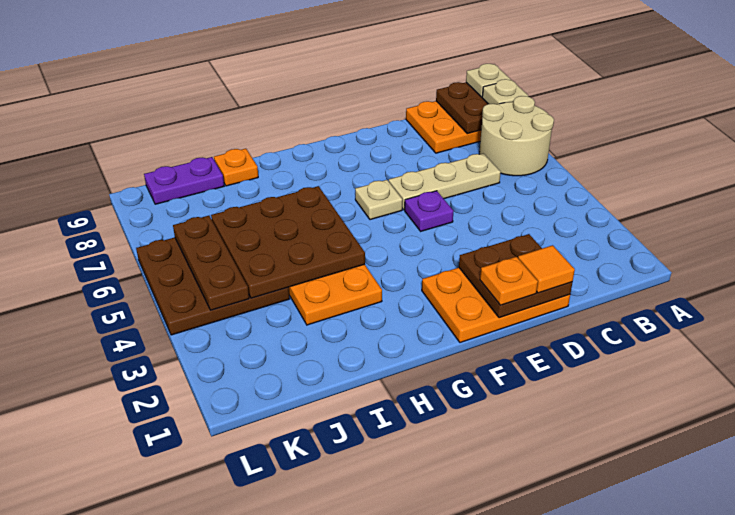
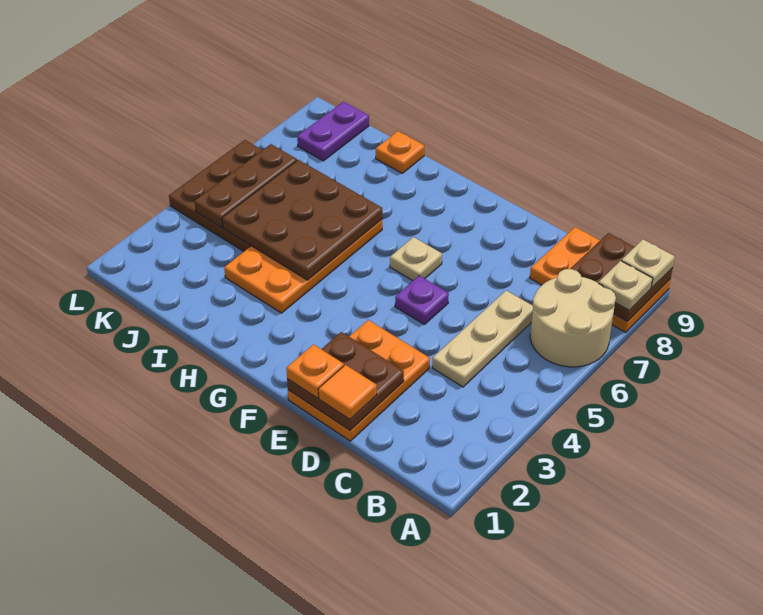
tan 1x3 plate [389,154,501,210] -> tan 1x3 plate turned to [432,290,533,387]
orange 2x3 plate [422,268,570,343] -> orange 2x3 plate turned to [288,320,430,441]
purple 1x2 plate [144,157,224,204] -> purple 1x2 plate turned to [297,102,369,161]

